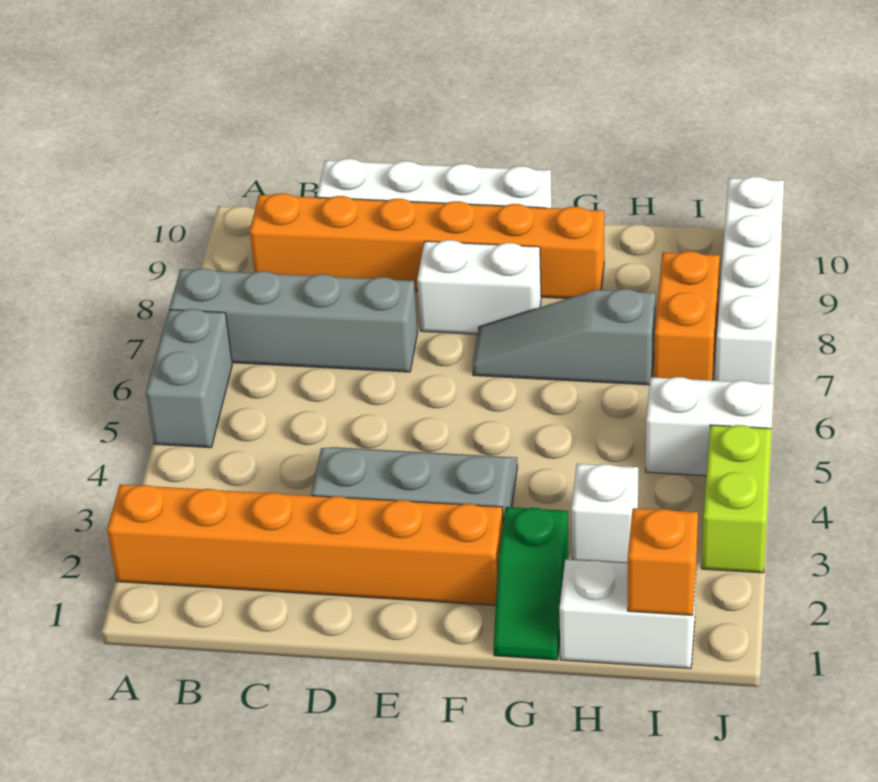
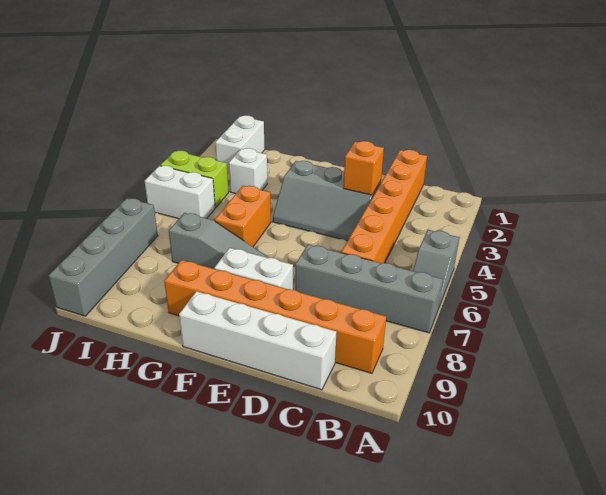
orange 1x6 brick [107,485,503,605] -> orange 1x6 brick turned to [341,150,427,263]
grey 1x2 brick [146,309,232,448] -> grey 1x2 slope [413,230,459,309]
green 1x2 slope [494,507,569,660] -> none
white 1x2 brick [559,560,696,668] -> white 1x2 brick turned to [215,116,265,173]
orange 1x1 brick [628,508,698,615] -> orange 1x1 brick moved to [343,141,384,195]
orange 1x2 brick [654,251,720,381] -> orange 1x2 brick moved to [215,186,271,247]
lime 1x2 brick [702,425,772,573] -> lime 1x2 brick turned to [160,151,229,208]
white 1x4 brick [715,176,784,384] -> grey 1x4 brick [49,198,158,316]

